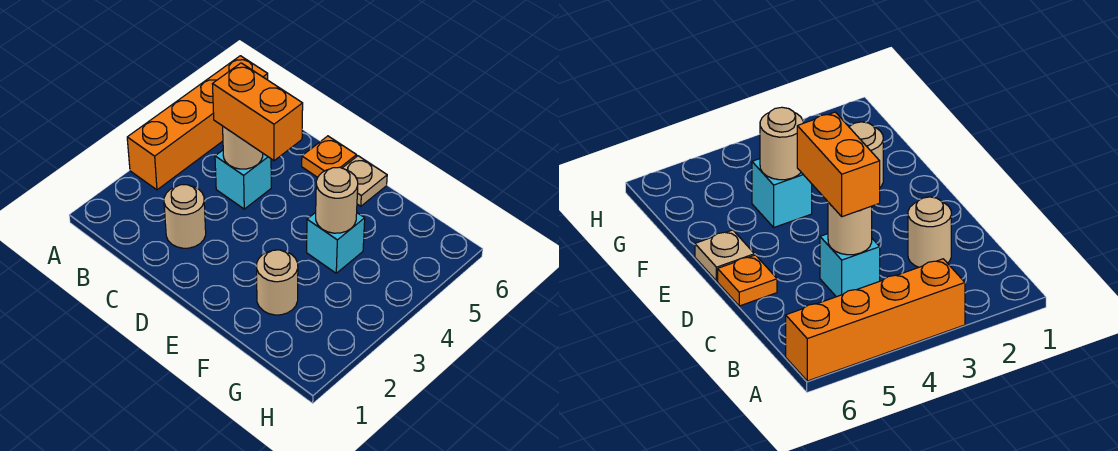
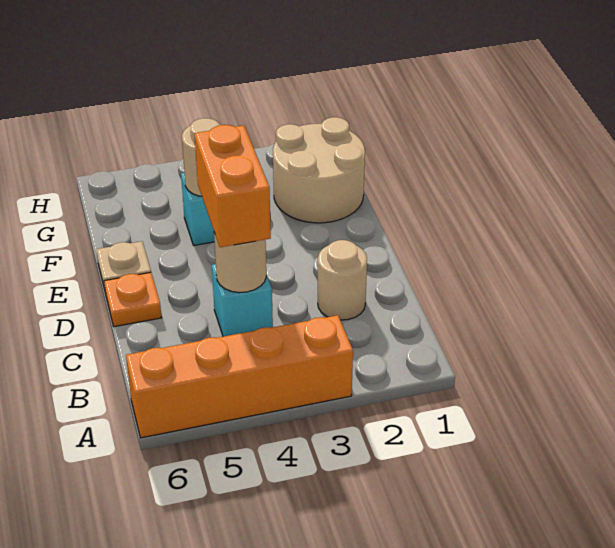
tan 1x1 round brick [256,250,298,315] -> tan 2x2 round brick [273,117,365,223]

